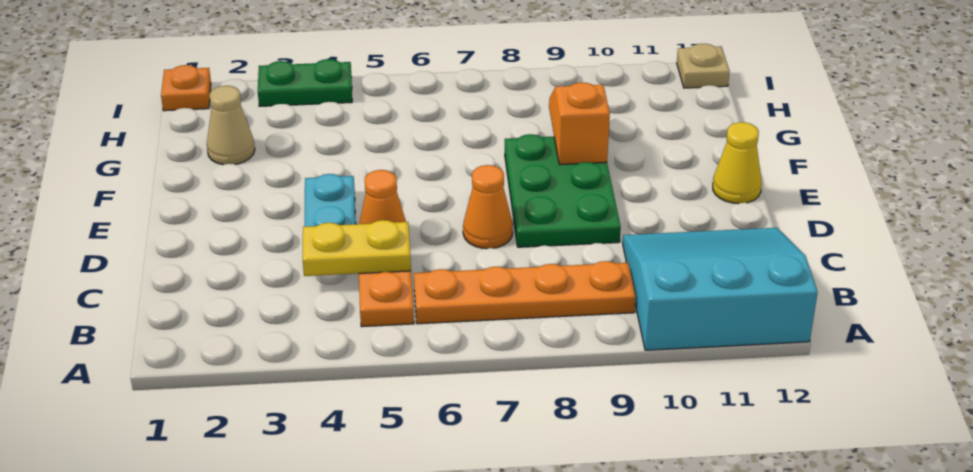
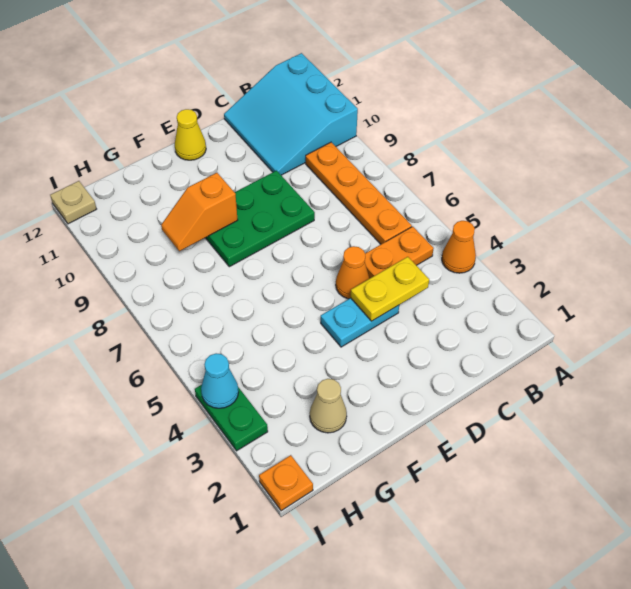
yellow 1x2 plate [303,220,411,276] -> yellow 1x2 plate turned to [351,257,429,321]
orange 1x1 cone [463,165,513,249] -> orange 1x1 cone moved to [442,221,476,273]
none -> cyan 1x1 cone [201,353,239,408]

